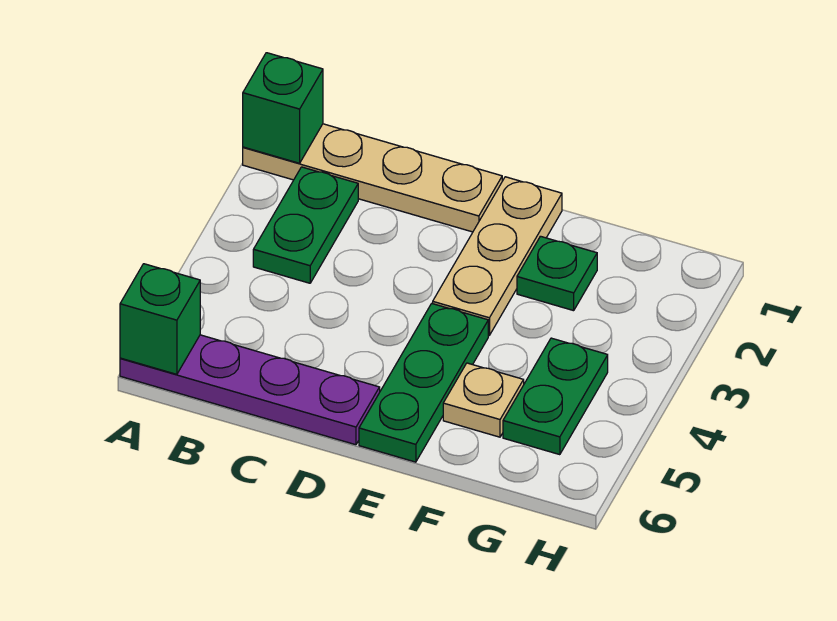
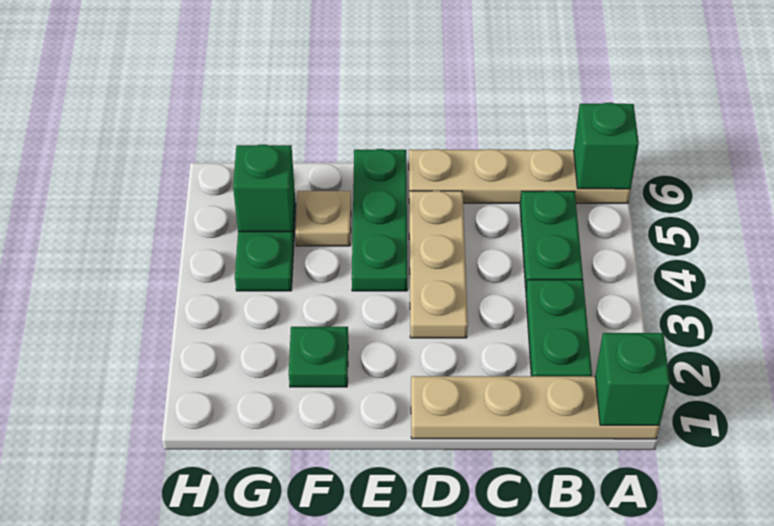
purple 1x4 plate [120,335,380,445] -> tan 1x4 plate [409,149,631,203]
none -> green 1x2 plate [520,191,583,288]
tan 1x3 plate [433,177,562,335] -> tan 1x3 plate moved to [409,191,468,338]
none -> green 1x1 brick [233,145,295,232]

